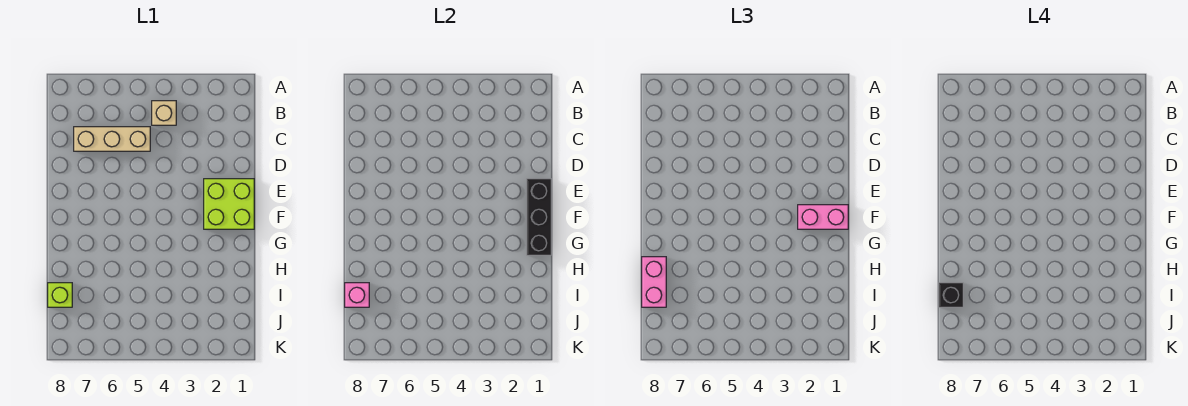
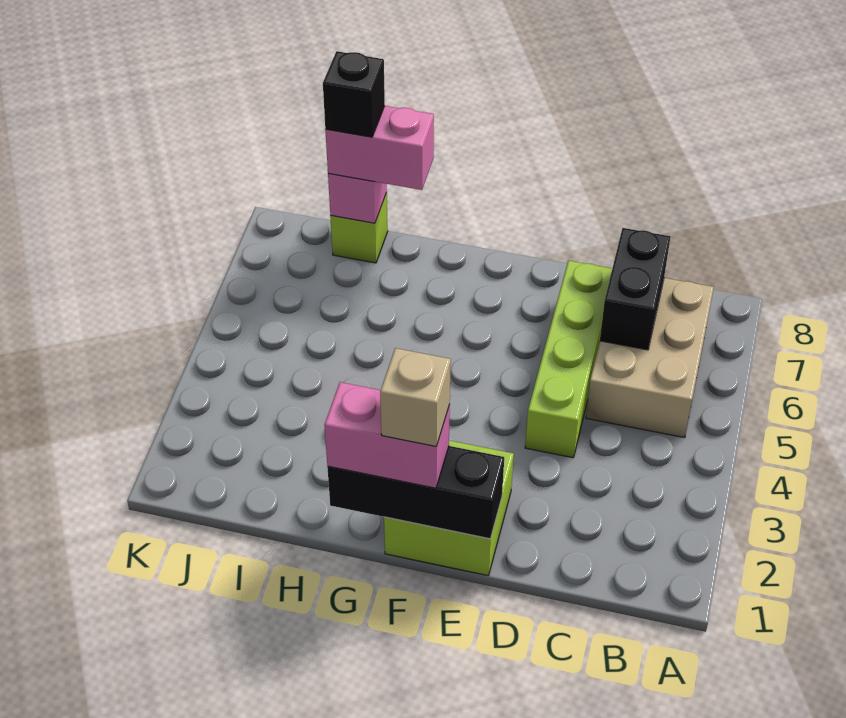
tan 1x1 brick [152,101,176,125] -> tan 1x1 brick moved to [380,348,451,447]
tan 1x3 brick [74,127,150,151] -> tan 2x3 brick [586,278,714,438]
none -> black 1x2 brick [600,228,671,350]
none -> lime 1x4 brick [525,261,612,458]
pink 1x2 brick [798,205,848,229] -> pink 1x2 brick turned to [324,382,450,488]

